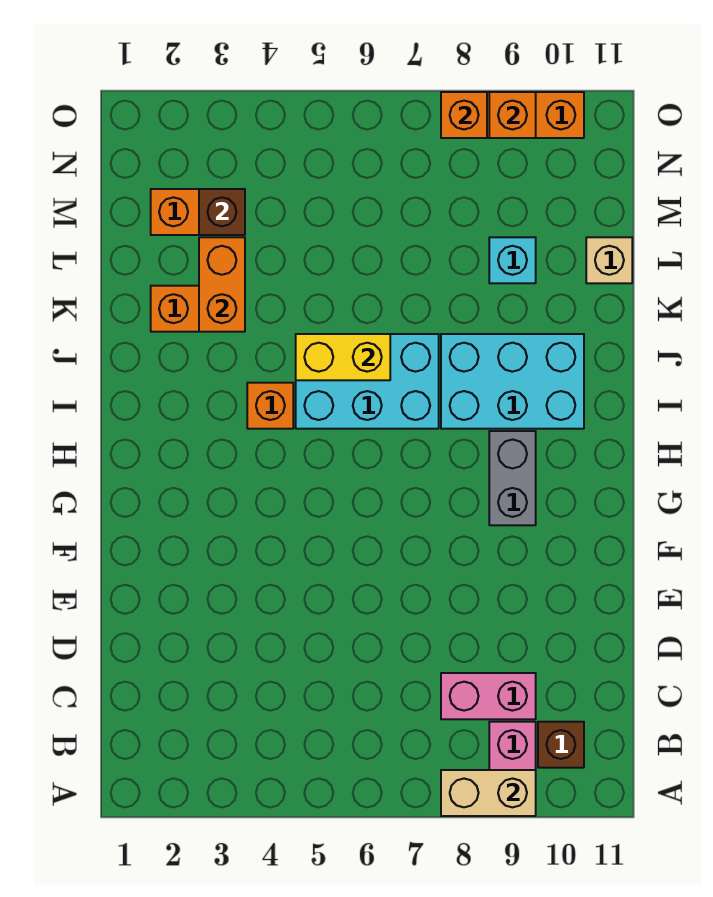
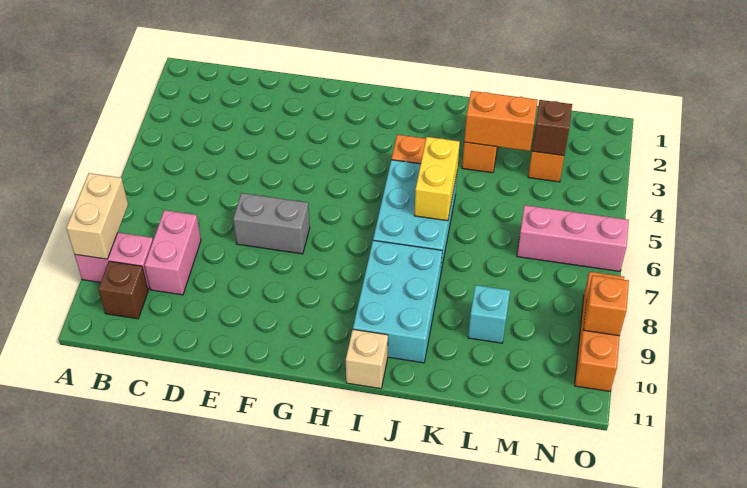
grey 1x2 brick [489,431,536,525] -> grey 1x2 brick moved to [233,193,310,254]
tan 1x1 brick [586,237,632,283] -> tan 1x1 brick moved to [346,329,388,389]
none -> pink 1x3 brick [517,205,629,271]
orange 1x1 brick [441,92,487,138] -> none

